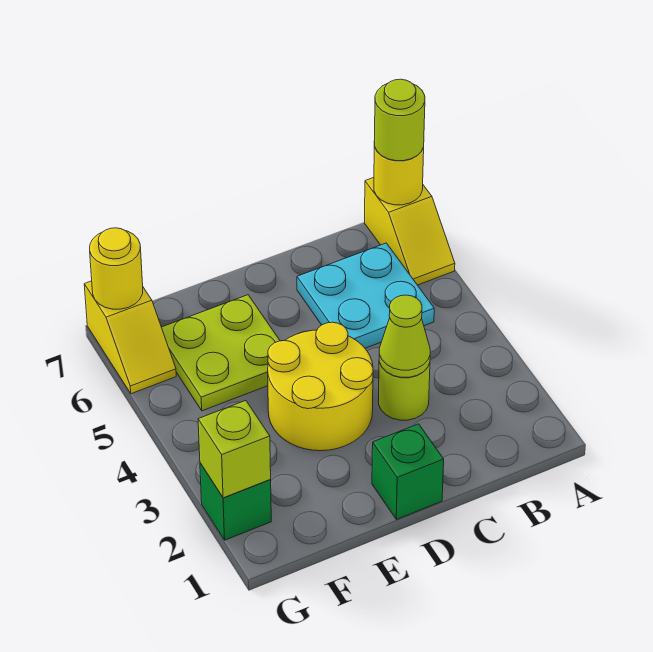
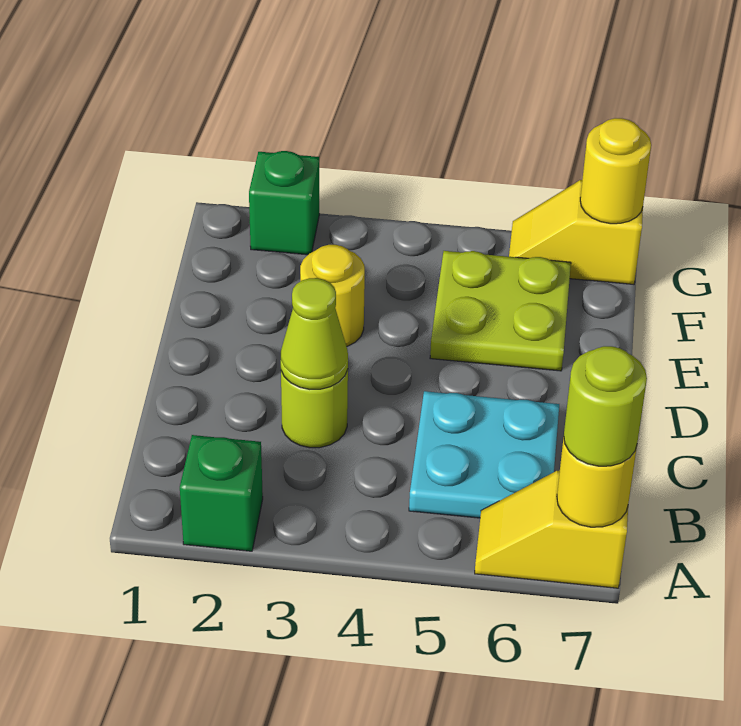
green 1x1 brick [372,424,444,519] -> green 1x1 brick moved to [180,435,263,551]
yellow 2x2 round brick [268,322,373,451] -> yellow 1x1 round brick [300,245,365,347]
lime 1x1 brick [198,401,271,498] -> none

